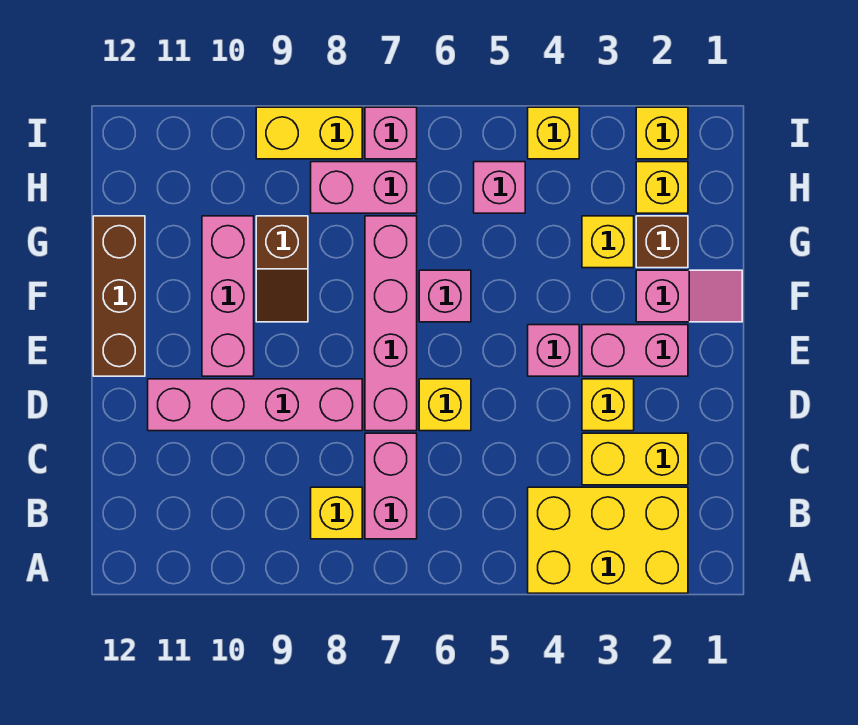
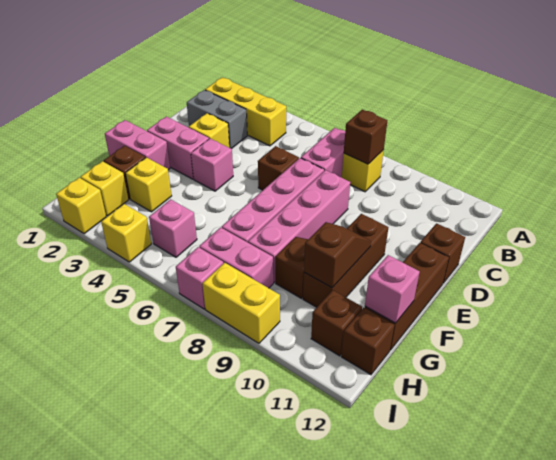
yellow 2x3 brick [528,487,688,593] -> yellow 1x3 brick [205,77,286,146]
none -> brown 1x1 brick [344,110,387,164]
yellow 1x2 brick [582,433,688,485] -> grey 1x2 brick [187,90,247,149]
yellow 1x1 brick [419,379,471,431] -> brown 1x1 brick [258,146,299,190]
pink 1x4 brick [148,379,362,431] -> pink 1x4 brick turned to [248,170,350,283]
none -> brown 1x1 brick [420,223,465,283]
pink 1x3 brick [202,216,254,376] -> brown 1x3 brick [303,214,388,307]
pink 1x2 slope [636,270,742,322] -> pink 1x2 brick [105,120,170,170]
pink 1x1 brick [419,270,471,322] -> pink 1x1 brick moved to [365,255,420,323]
none -> brown 1x2 slope [304,222,371,288]
none -> brown 1x1 brick [311,290,362,356]
none -> brown 1x1 brick [341,308,394,375]

